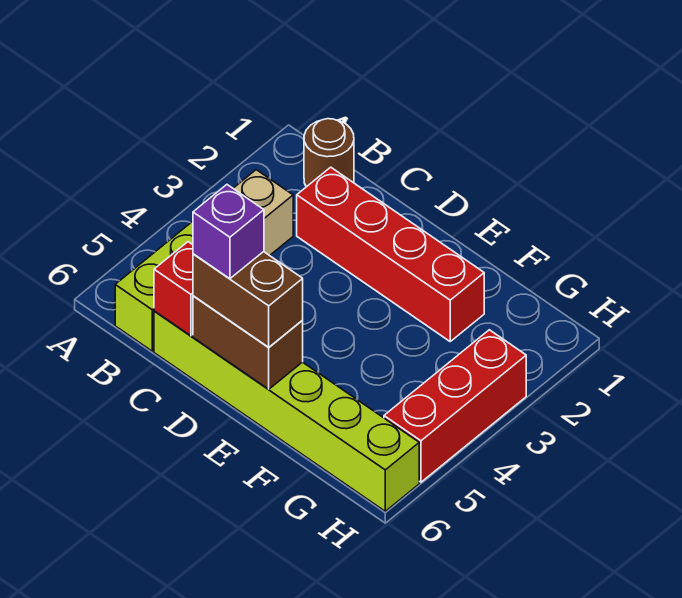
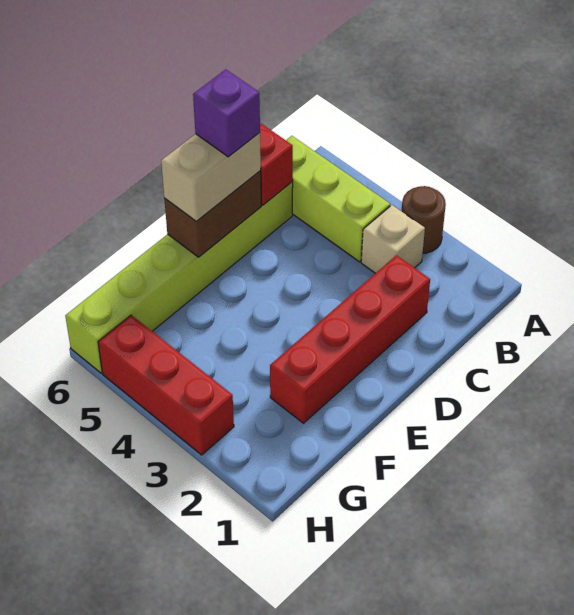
brown 1x1 round brick [304,119,354,187] -> brown 1x1 round brick moved to [402,186,446,253]
brown 1x2 brick [193,252,303,347] -> tan 1x2 brick [161,132,261,221]

